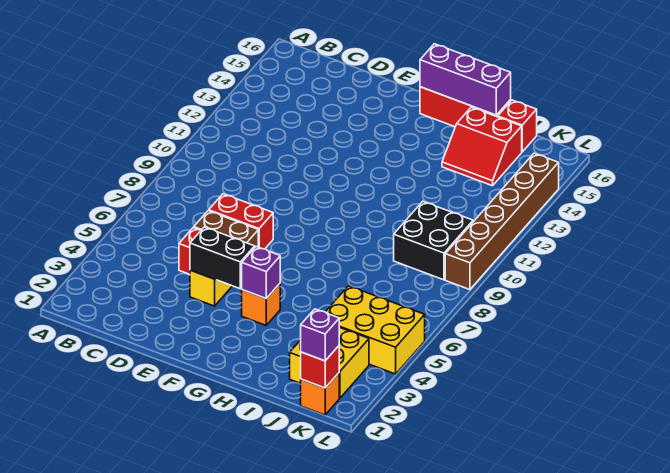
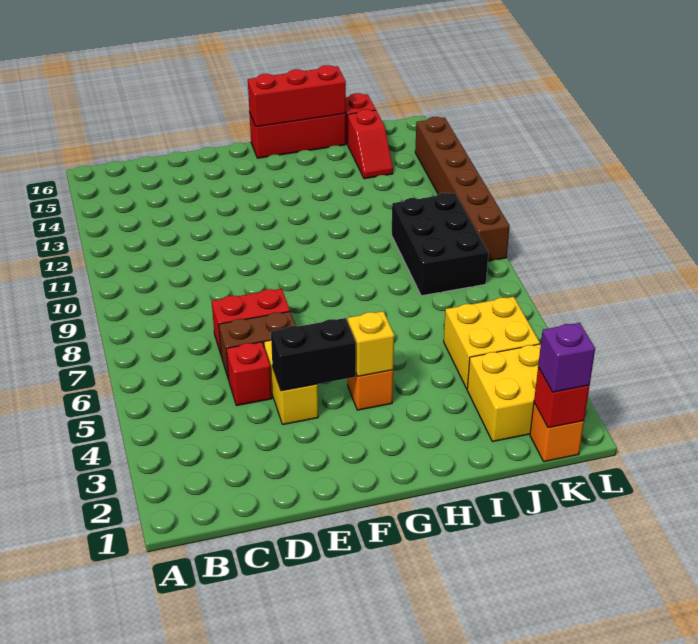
purple 1x1 brick [242,247,280,298] -> yellow 1x1 brick [348,311,394,377]
purple 1x3 brick [420,44,511,115] -> red 1x3 brick [248,65,346,127]
red 2x2 slope [442,107,522,186] -> red 1x2 slope [347,109,393,179]
yellow 2x3 brick [326,286,425,374] -> yellow 2x2 brick [444,297,540,389]
black 2x2 brick [394,202,473,280] -> black 2x3 brick [391,193,488,296]

